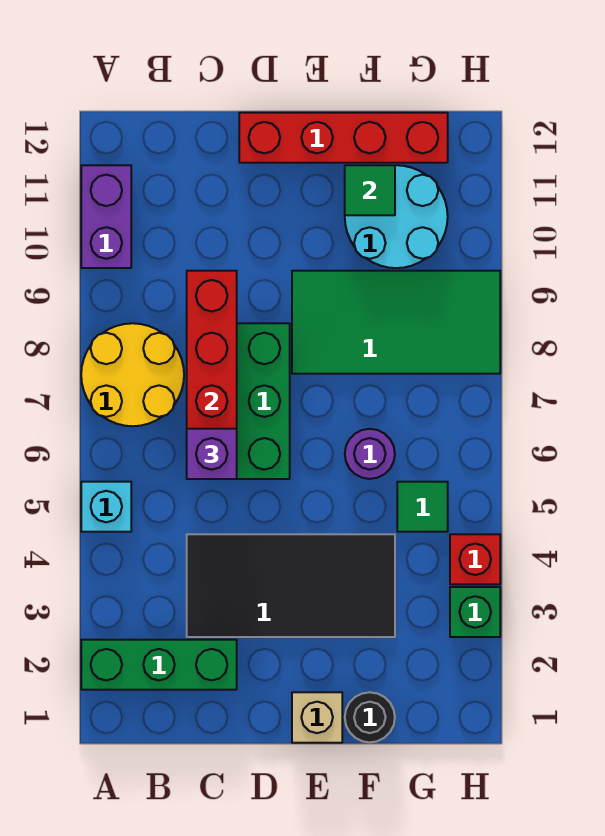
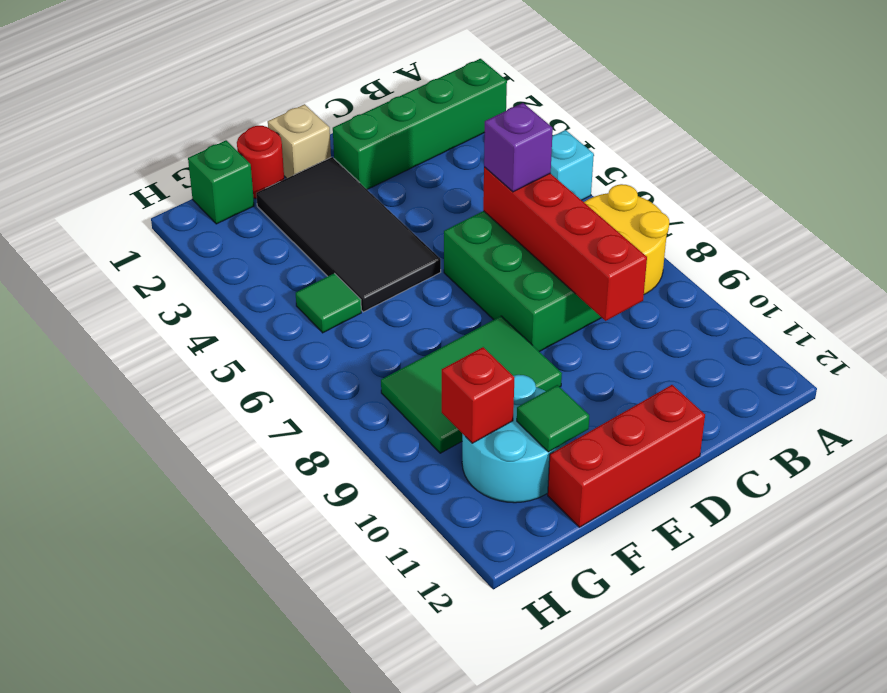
green 1x3 brick [81,640,237,690] -> green 1x4 brick [333,59,507,189]
purple 1x2 brick [81,165,131,268] -> none
black 2x4 tile [187,534,395,637] -> black 2x4 tile turned to [256,157,441,312]
red 1x4 brick [239,113,448,163] -> red 1x3 brick [548,385,705,527]
green 2x4 tile [292,271,500,374] -> green 2x3 tile [381,316,562,453]
black 1x1 round brick [345,692,395,742] -> red 1x1 round brick [237,126,284,199]
purple 1x1 round brick [345,429,395,479] -> none
green 1x1 brick [450,587,500,637] -> green 1x1 brick moved to [188,140,254,224]
red 1x1 brick [450,534,500,584] -> red 1x1 brick moved to [442,347,515,443]

